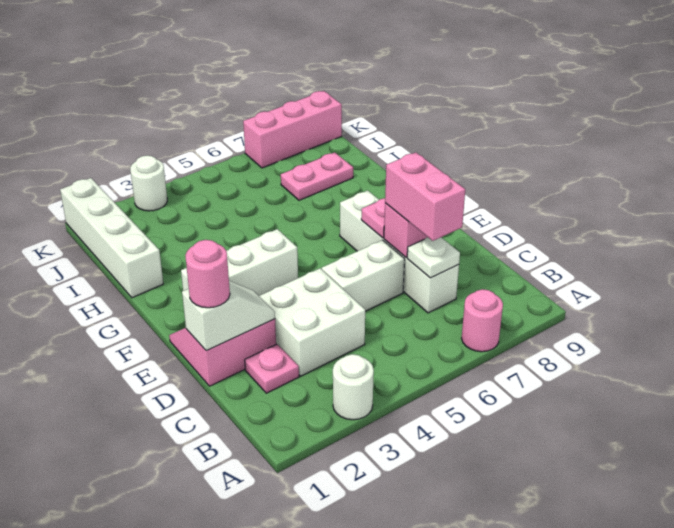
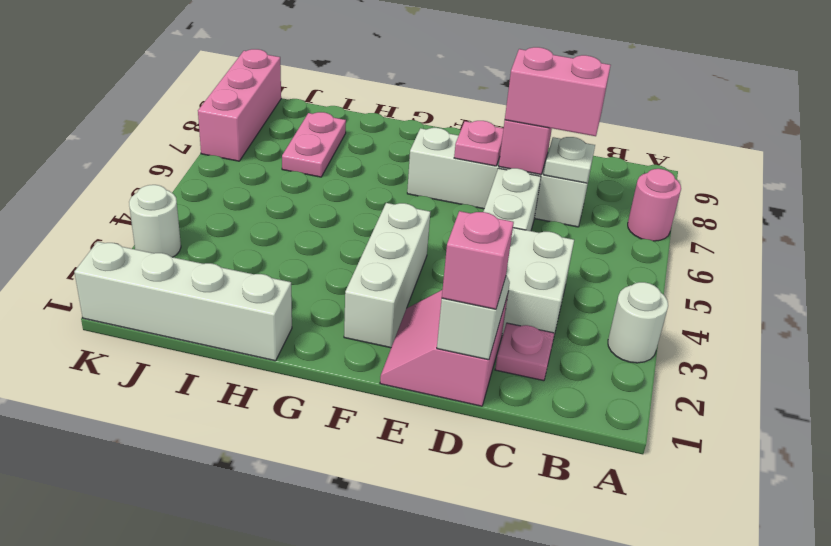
pink 1x1 round brick [185,240,230,308] -> pink 1x1 brick [442,211,514,309]

